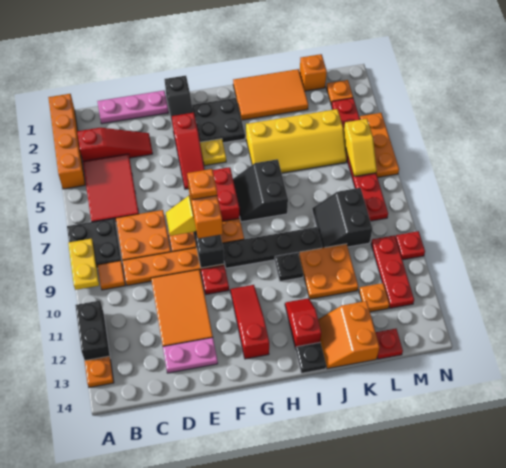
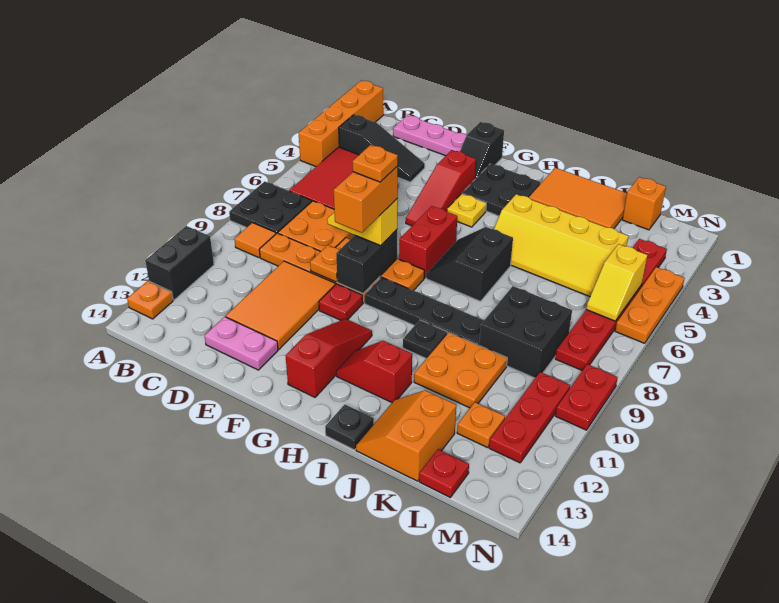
yellow 1x2 plate [68,239,99,290] -> none
red 1x3 slope [77,128,153,161] -> black 1x3 slope [339,115,425,182]
red 1x2 slope [285,298,321,349] -> red 1x2 slope turned to [336,341,412,402]
black 2x2 slope [312,188,372,248] -> black 2x2 brick [479,286,572,378]
orange 1x1 plate [326,80,353,105] -> orange 1x1 plate moved to [310,245,339,282]
red 1x1 plate [396,231,425,260] -> red 1x2 plate [555,364,618,430]

